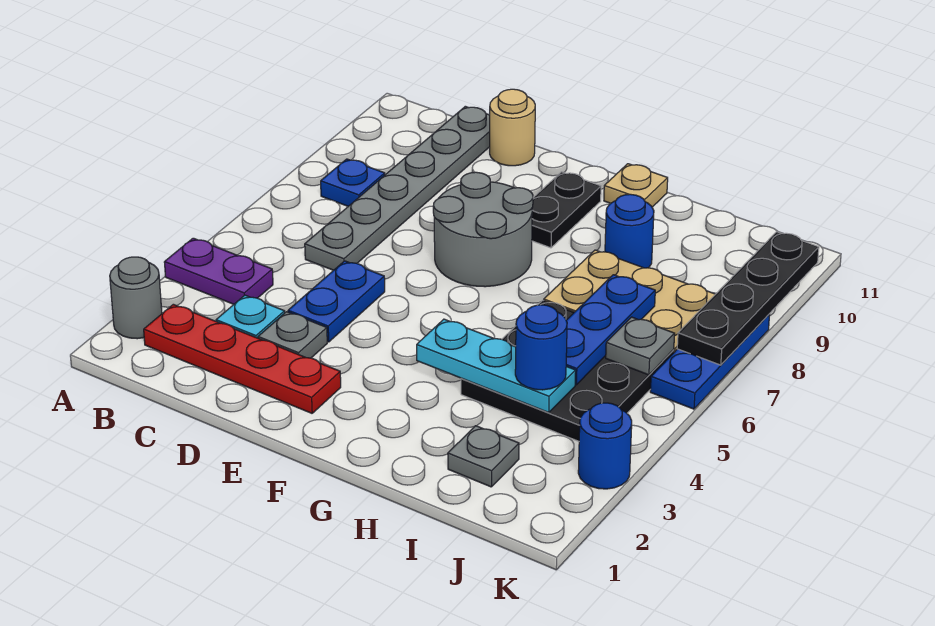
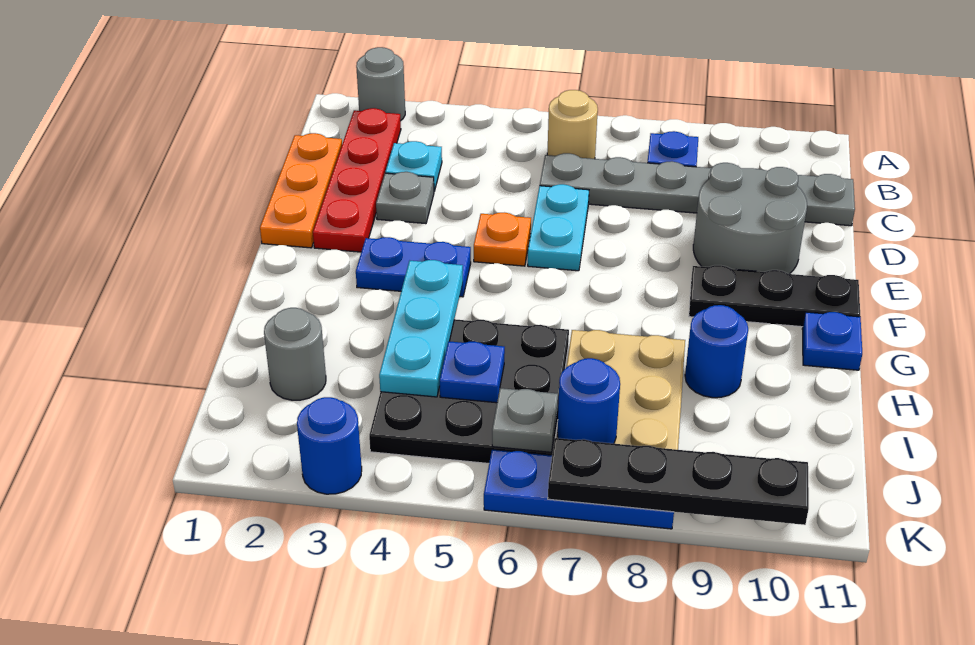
purple 1x2 plate [164,238,273,304] -> none
none -> orange 1x3 plate [260,133,342,248]
blue 1x2 plate [288,261,385,342] -> blue 1x2 plate moved to [356,237,471,297]
none -> cyan 1x2 plate [528,184,589,271]
tan 1x1 round brick [490,89,535,166] -> tan 1x1 round brick moved to [547,90,598,159]
none -> orange 1x1 plate [474,213,531,266]
grey 2x2 round brick [433,172,533,287] -> grey 2x2 round brick moved to [693,163,807,274]
black 1x2 plate [532,172,601,248] -> black 1x3 plate [689,265,860,327]
tan 1x1 plate [604,164,668,207] -> blue 1x1 plate [802,312,862,370]
grey 1x1 plate [448,426,519,487] -> grey 1x1 round brick [264,308,326,400]
blue 1x1 round brick [515,305,567,390] -> blue 1x1 round brick moved to [557,358,620,444]
blue 1x3 plate [566,275,655,385] -> blue 1x1 plate [440,341,505,403]

